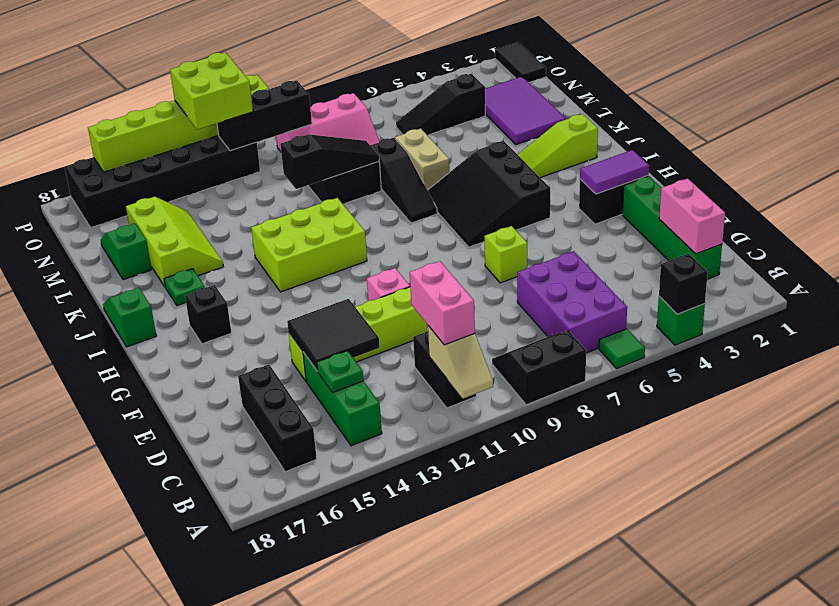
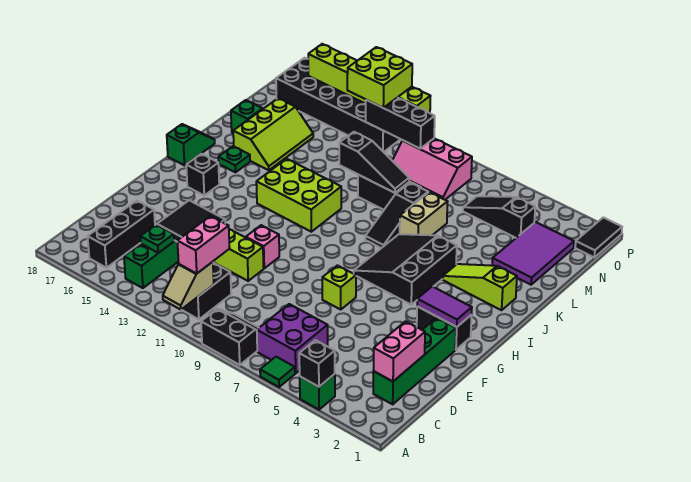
purple 2x3 brick [517,251,627,353] -> purple 2x2 brick [257,304,328,373]

